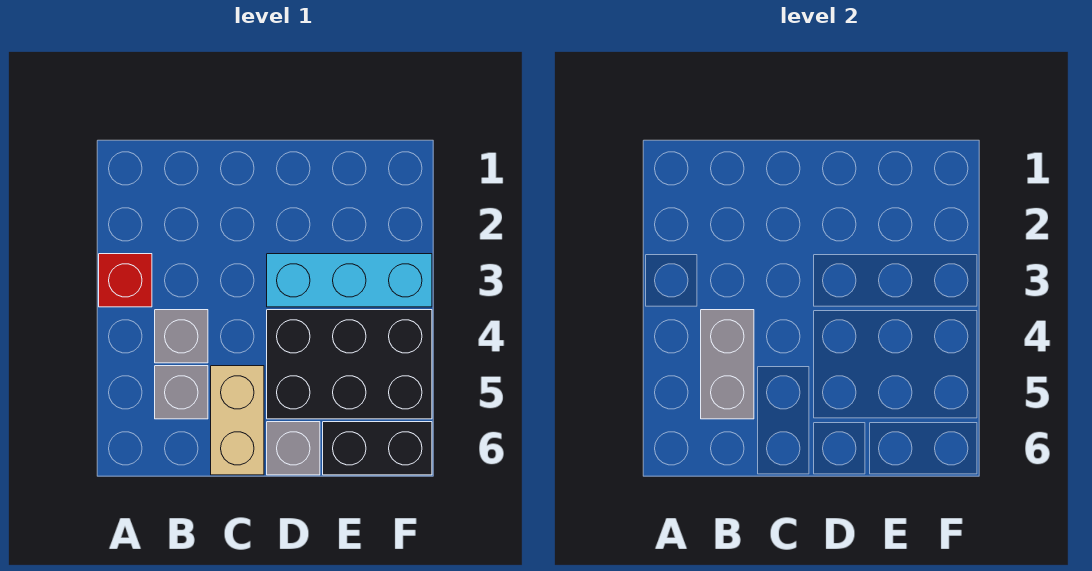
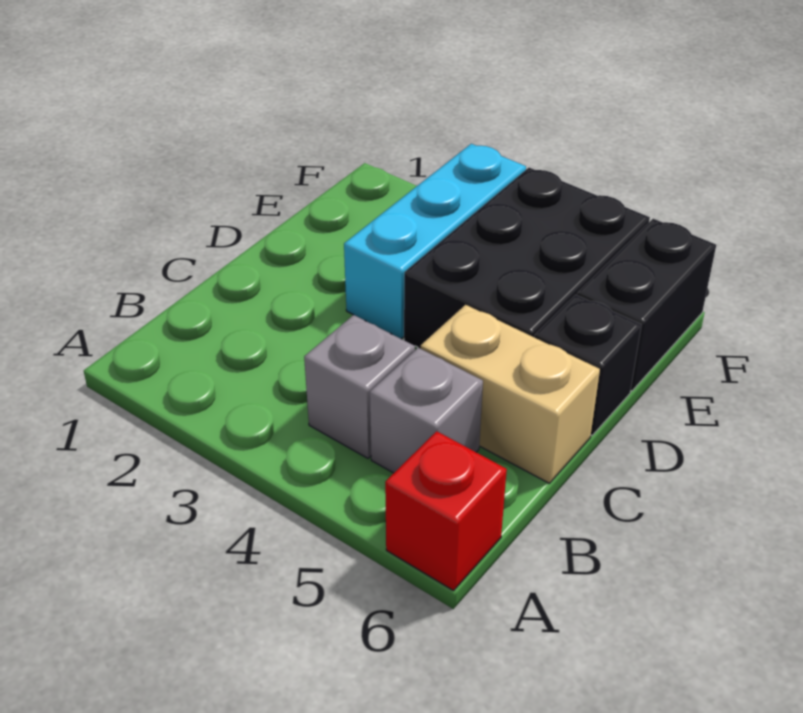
red 1x1 brick [99,254,152,307] -> red 1x1 brick moved to [385,431,507,591]
grey 1x2 brick [701,310,754,419] -> none
grey 1x1 brick [267,422,320,475] -> black 1x1 brick [535,295,642,435]

